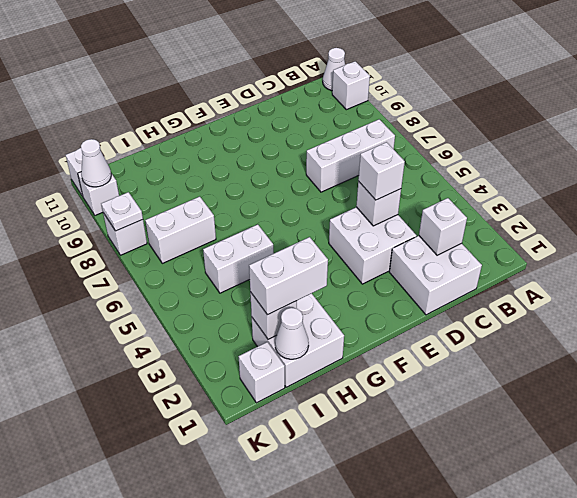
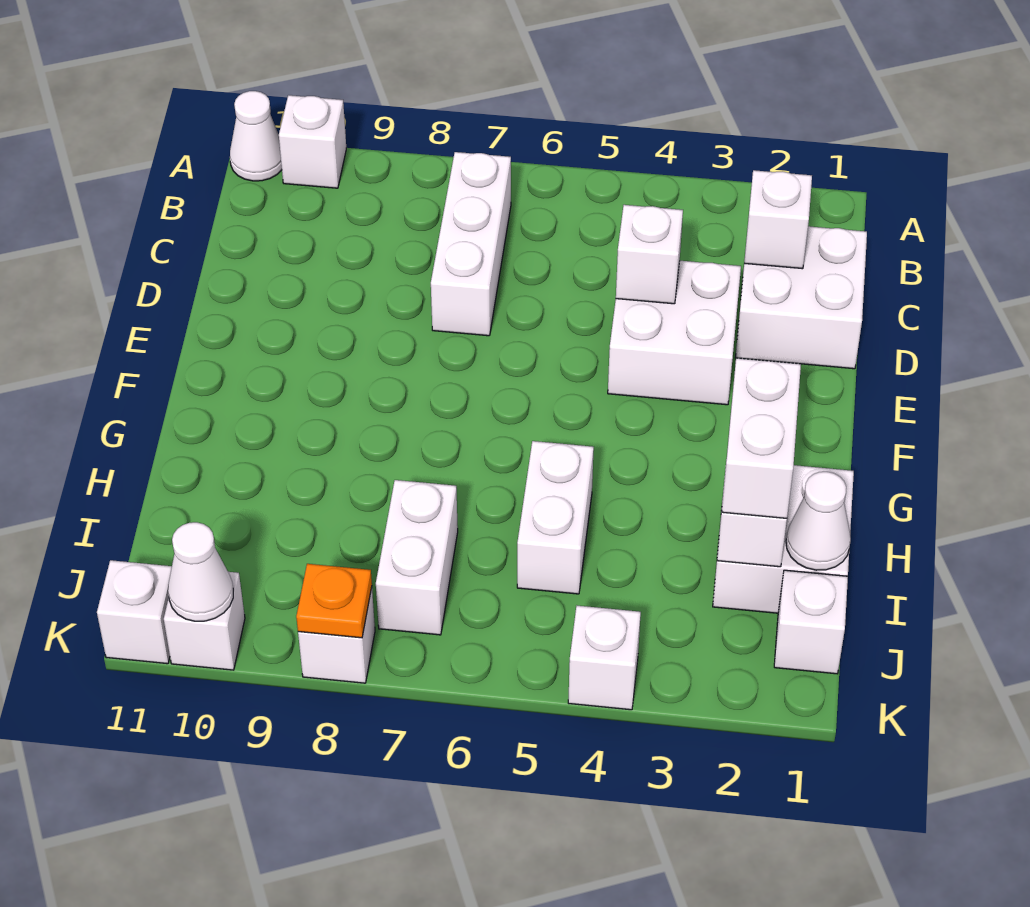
white 1x1 brick [358,142,405,200] -> white 1x1 brick moved to [568,606,641,710]
white 1x1 plate [101,192,143,231] -> orange 1x1 plate [296,564,372,638]

